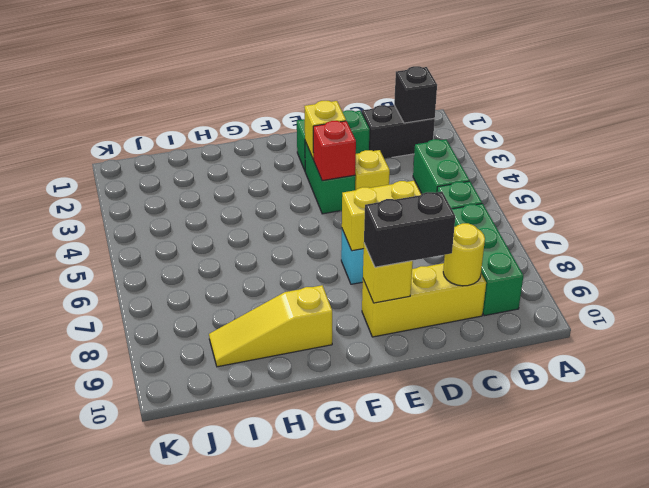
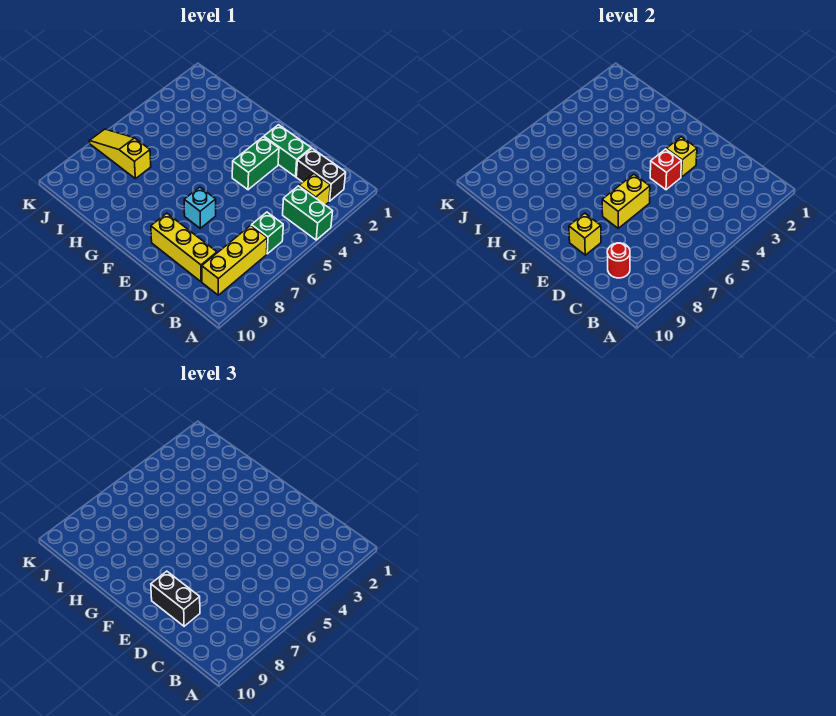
black 1x1 brick [394,66,437,123] -> none
green 1x2 brick [413,139,469,194] -> green 1x2 brick turned to [283,186,333,240]
green 1x3 brick [452,204,523,316] -> yellow 1x3 brick [202,225,267,295]
yellow 1x1 round brick [443,223,485,286] -> red 1x1 round brick [607,243,630,278]
yellow 1x1 brick [355,150,390,190] -> yellow 1x1 brick moved to [299,173,330,205]
yellow 1x2 brick [342,181,421,251] -> yellow 1x2 brick turned to [602,174,650,228]
yellow 1x3 slope [209,285,332,367] -> yellow 1x3 slope moved to [90,129,151,179]

